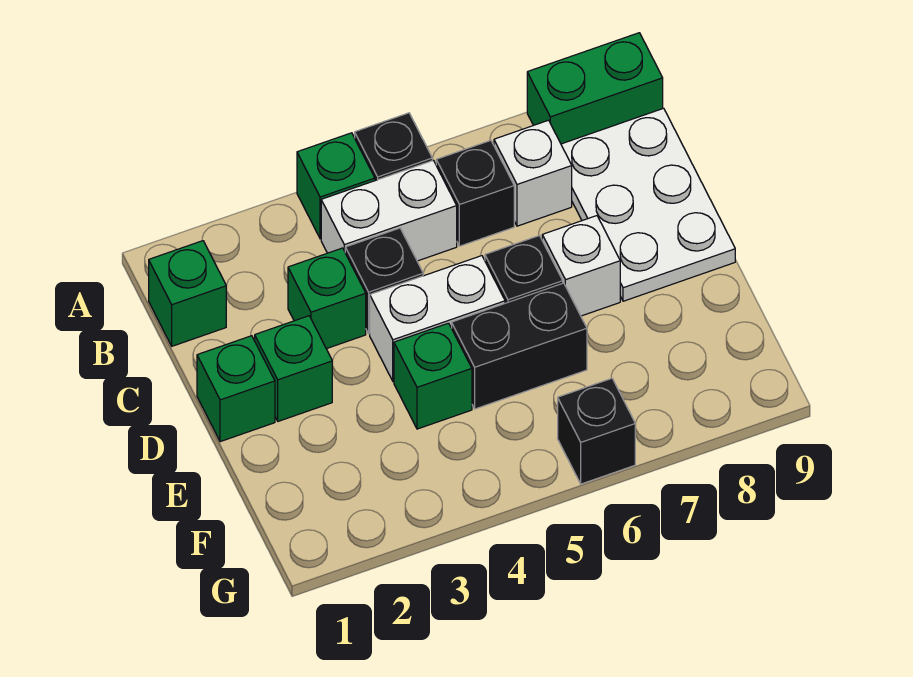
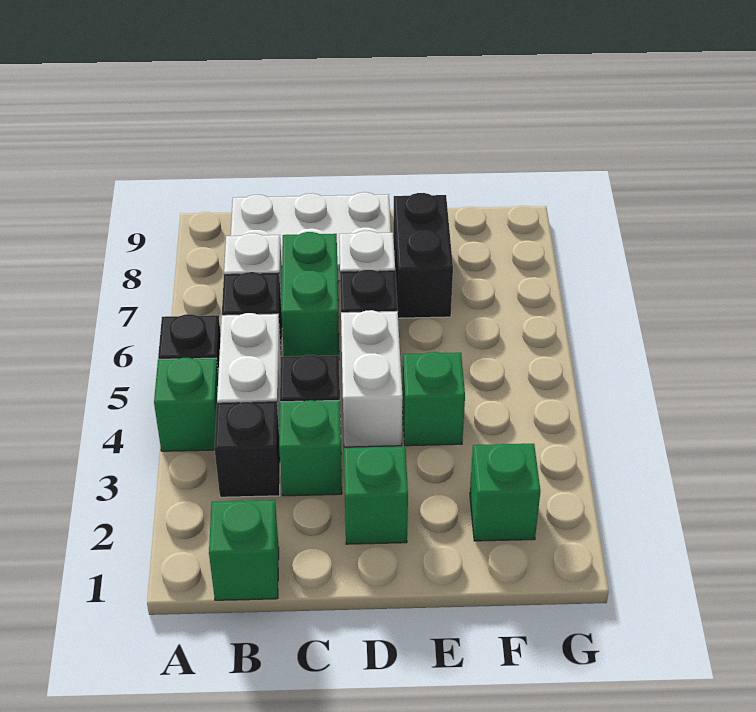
green 1x2 brick [527,33,663,144] -> green 1x2 brick moved to [281,232,339,357]
green 1x1 brick [197,336,275,442] -> green 1x1 brick moved to [470,444,540,541]
black 1x2 brick [452,283,587,409] -> black 1x2 brick moved to [393,193,453,318]
black 1x1 brick [558,378,635,484] -> black 1x1 brick moved to [214,402,280,497]

